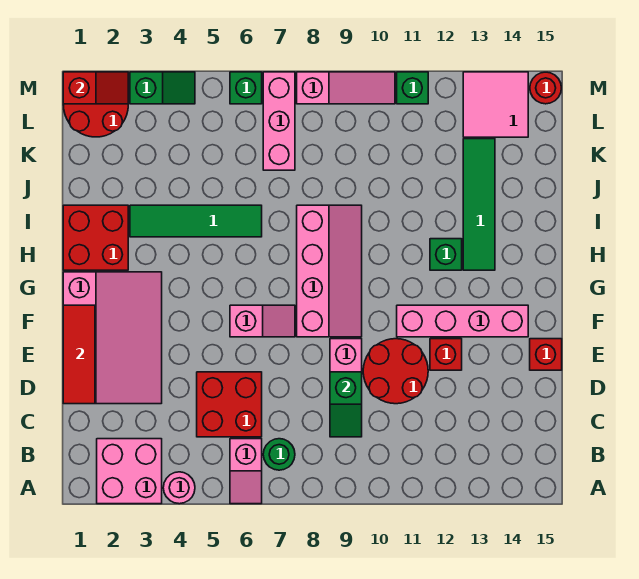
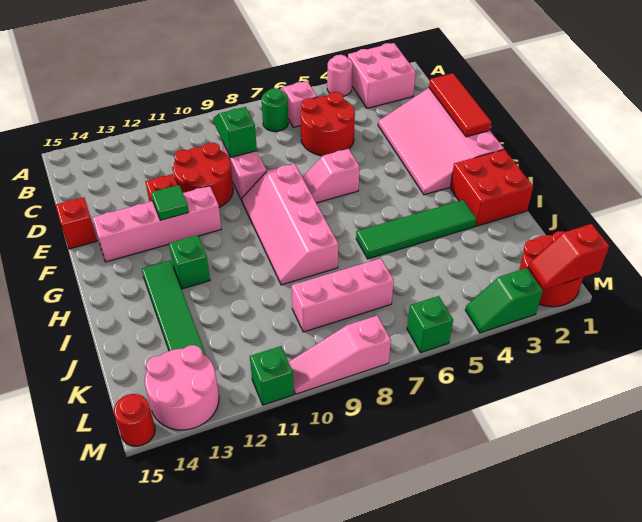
red 2x2 brick [197,372,262,437] -> red 2x2 round brick [301,92,355,156]
none -> green 1x1 tile [151,185,189,220]
pink 1x3 brick [263,72,295,170] -> pink 1x3 brick turned to [292,258,394,332]
pink 2x2 tile [463,72,528,137] -> pink 2x2 round brick [145,345,219,430]

